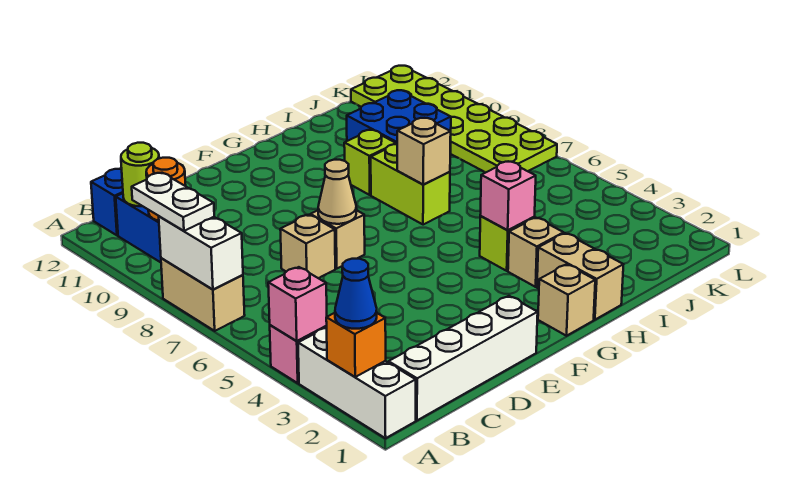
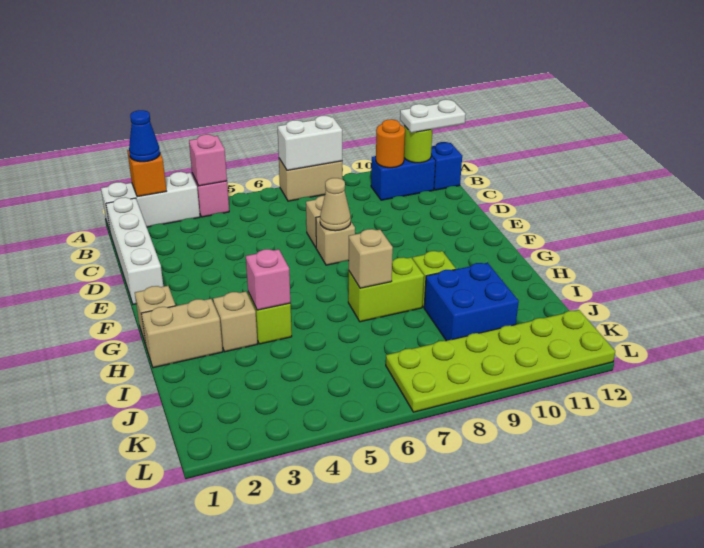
white 1x2 plate [132,173,214,231] -> white 1x2 plate moved to [400,100,466,133]

